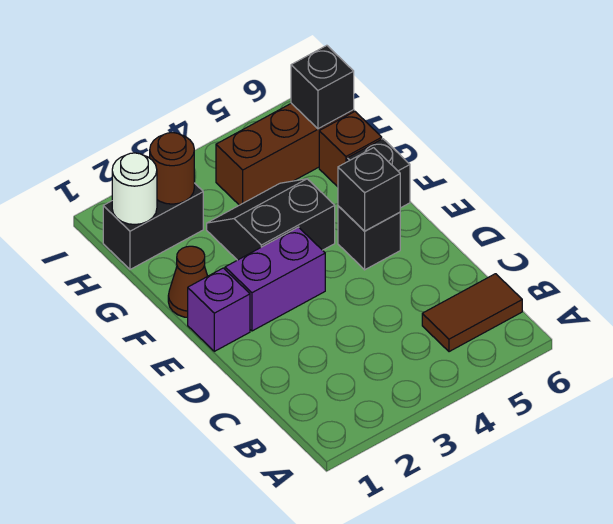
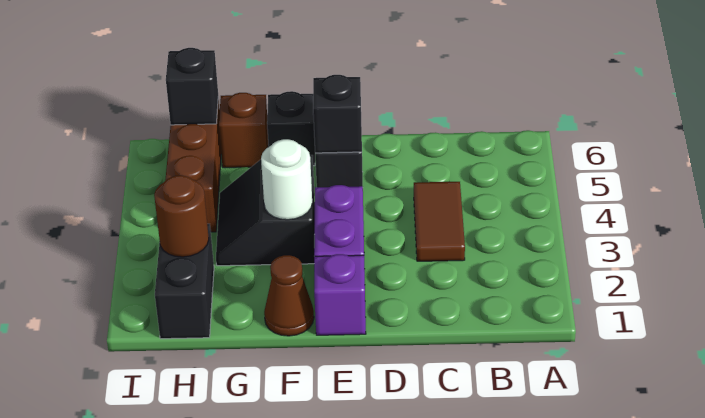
brown 1x2 tile [422,274,522,352] -> brown 1x2 tile moved to [414,182,465,261]
white 1x1 round brick [112,153,157,225] -> white 1x1 round brick moved to [261,139,312,220]

